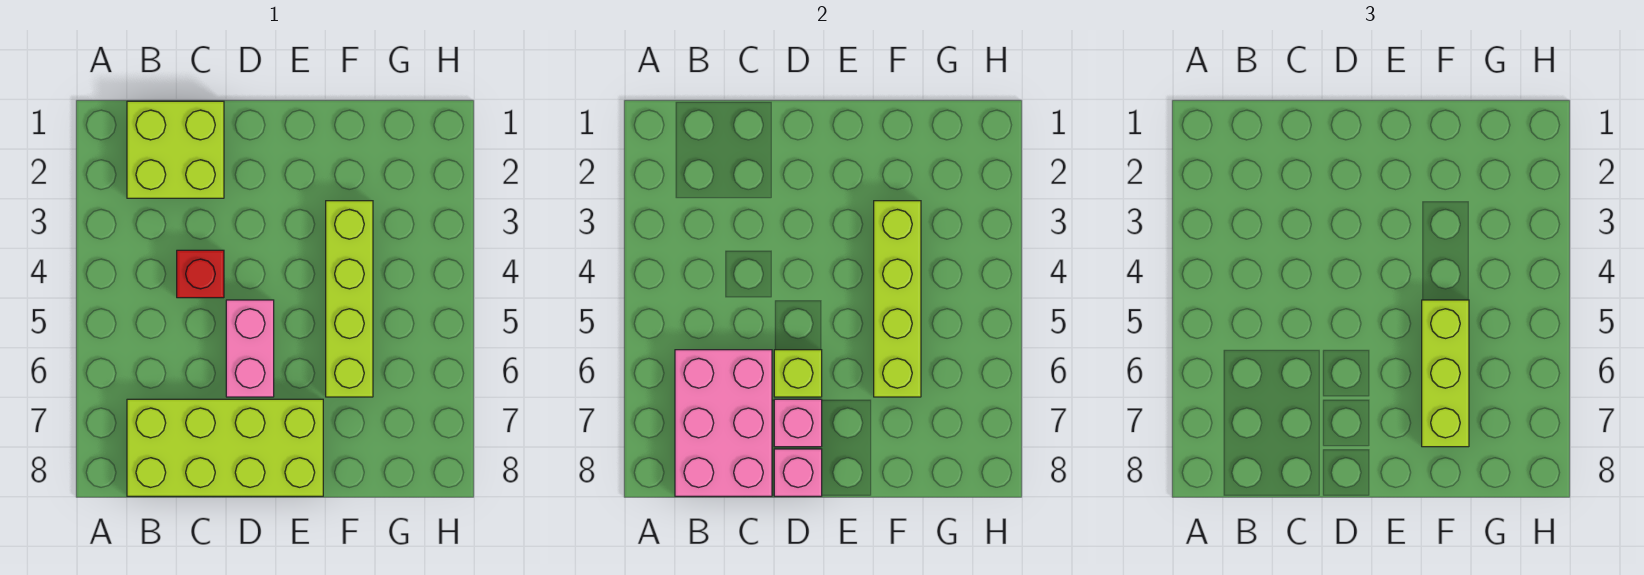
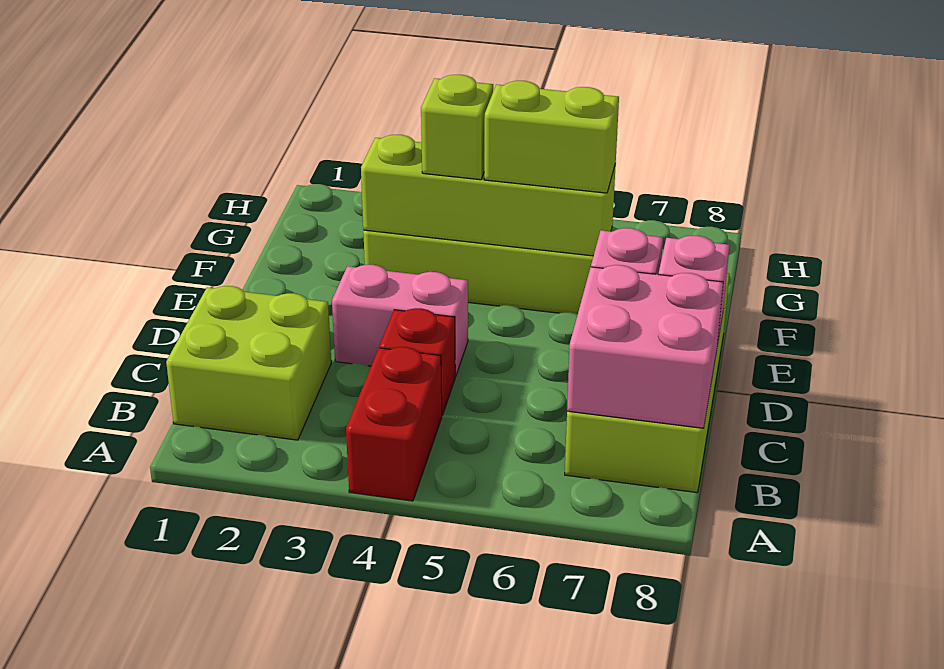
none -> red 1x2 brick [346,347,442,501]
pink 2x3 brick [675,350,772,496] -> pink 2x2 brick [567,265,723,428]
pink 1x2 brick [226,300,274,397] -> pink 1x2 brick moved to [332,265,468,377]
lime 1x1 brick [774,350,822,397] -> lime 1x1 brick moved to [421,75,493,180]
lime 1x3 brick [1422,300,1469,447] -> lime 1x2 brick [484,81,619,193]

